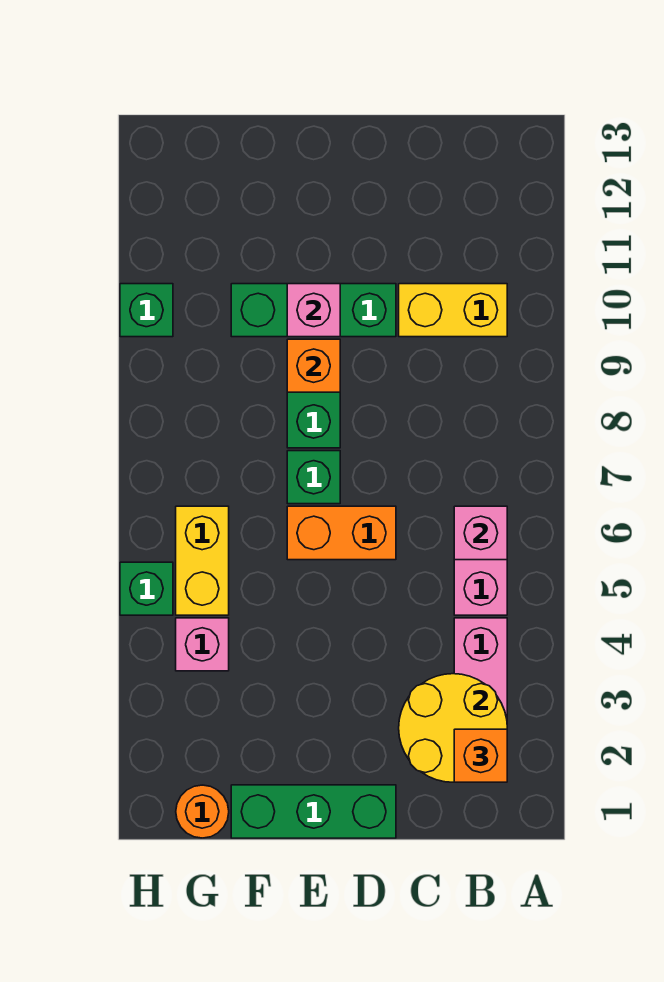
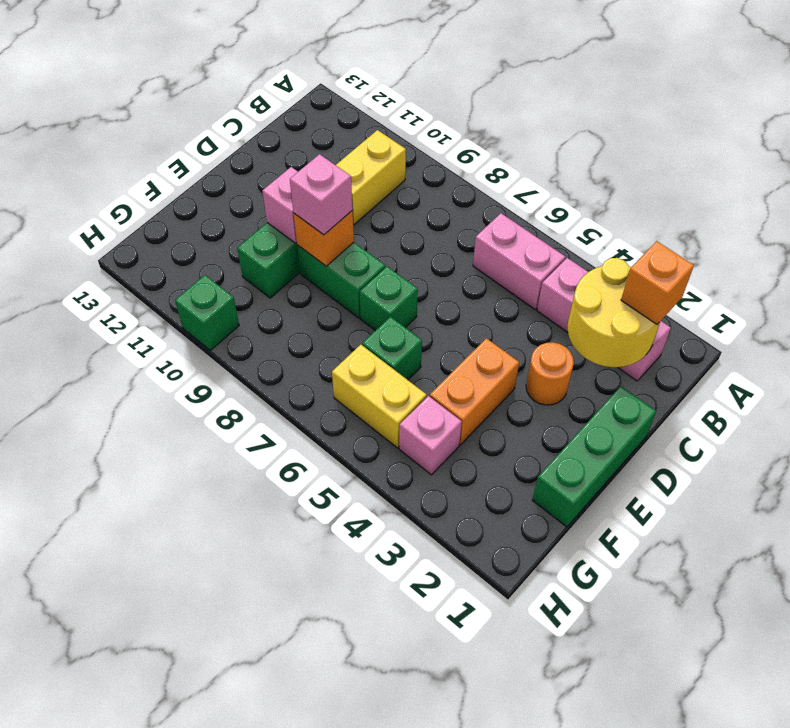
pink 1x1 brick [454,506,507,560] -> pink 1x1 brick moved to [290,154,353,235]
orange 1x2 brick [287,506,396,560] -> orange 1x2 brick moved to [430,338,519,445]
orange 1x1 round brick [176,785,229,838] -> orange 1x1 round brick moved to [526,342,574,405]
green 1x1 brick [120,562,173,615] -> green 1x1 brick moved to [362,317,422,380]

